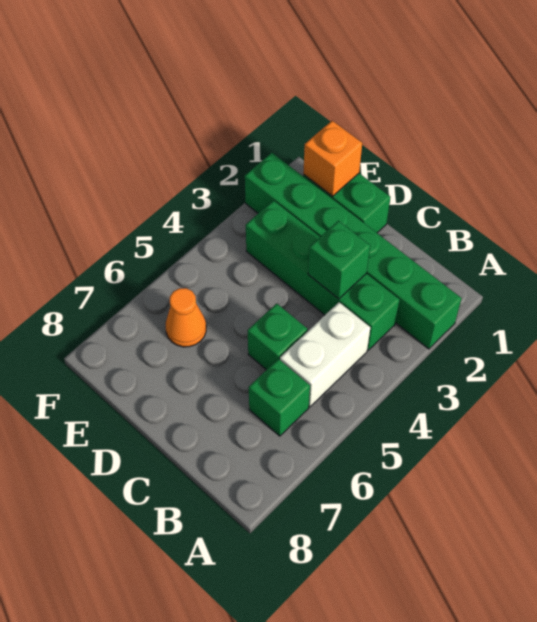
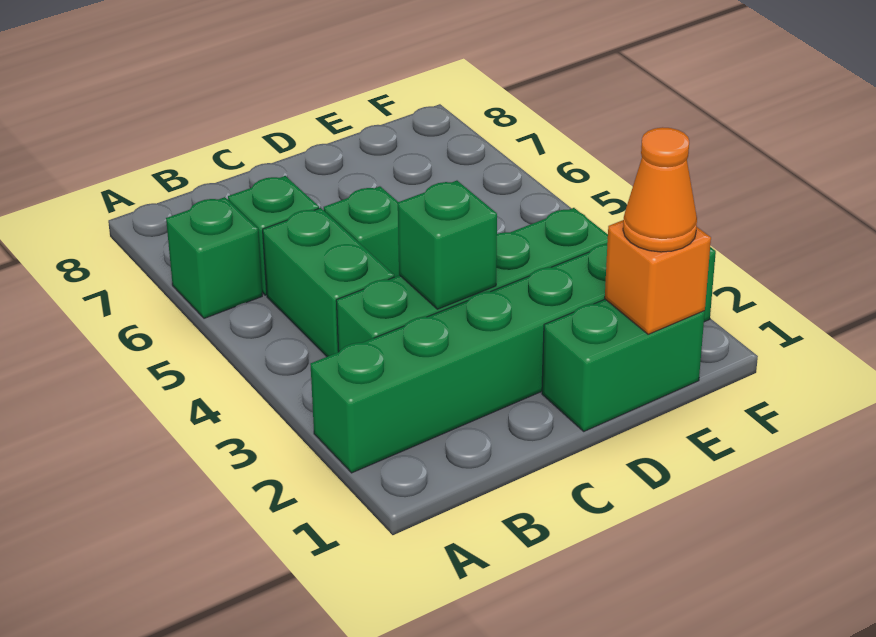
none -> green 1x1 brick [166,197,262,318]
white 1x2 brick [280,302,370,407] -> green 1x2 brick [263,208,394,357]
orange 1x1 cone [166,288,206,347] -> orange 1x1 cone moved to [623,127,697,252]

